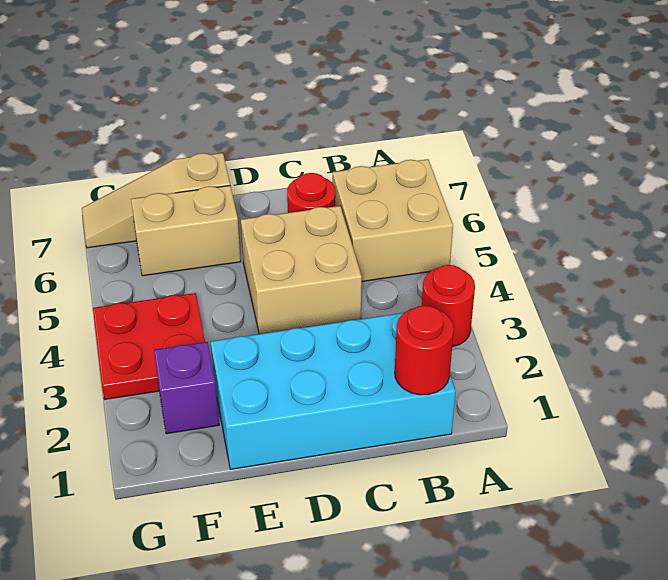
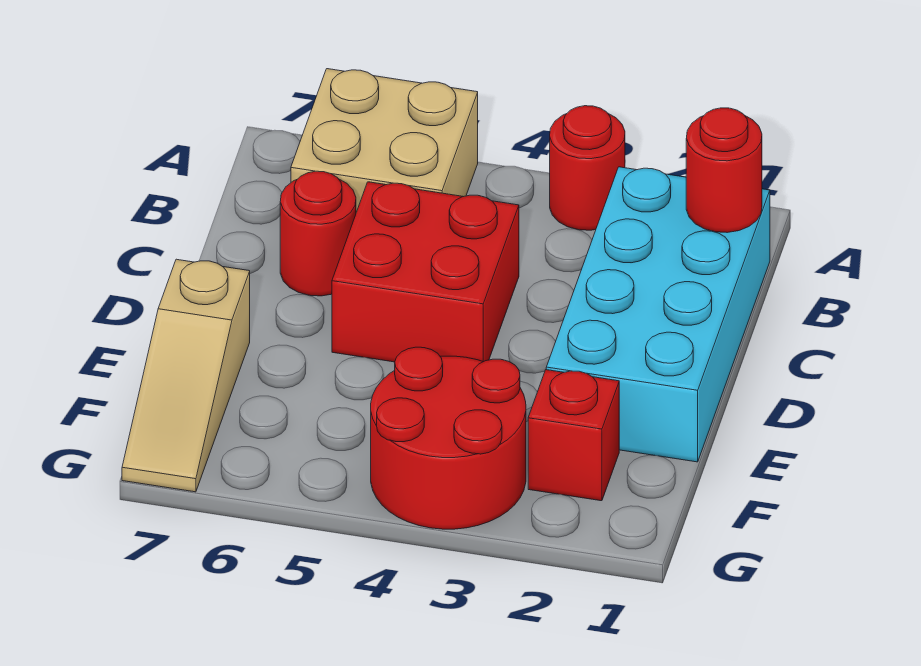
tan 2x2 brick [241,206,362,334] -> red 2x2 brick [332,182,519,362]
tan 1x2 brick [131,186,241,276] -> none
purple 1x1 brick [154,342,219,434] -> red 1x1 brick [528,370,619,501]
red 2x2 plate [93,293,205,399] -> red 2x2 round brick [371,347,526,529]

